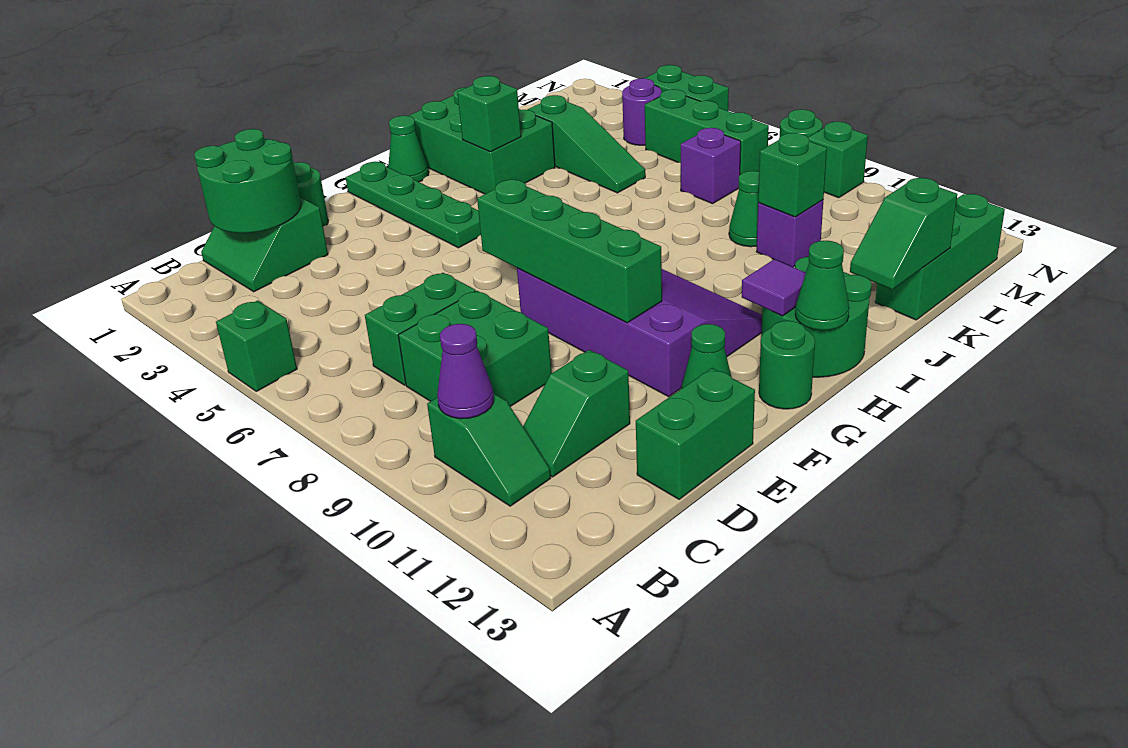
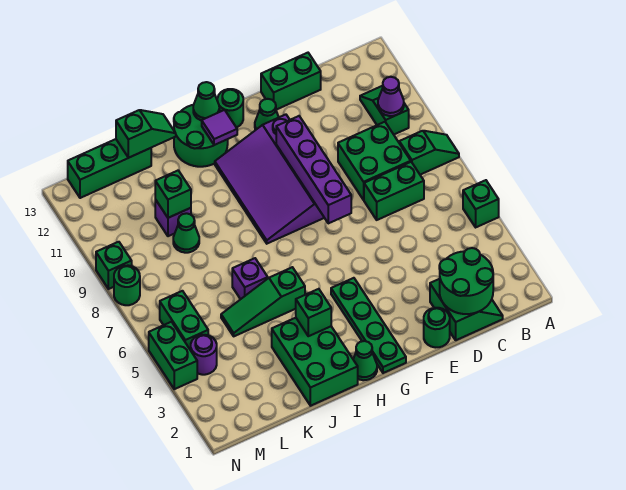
green 1x2 slope [523,350,630,477] -> green 1x2 slope moved to [399,131,459,175]
green 1x4 brick [477,180,662,323] -> purple 1x4 brick [276,116,351,223]
green 1x3 slope [527,95,645,193] -> green 1x3 slope turned to [221,267,305,336]
purple 1x1 brick [681,128,741,204] -> purple 1x1 brick moved to [232,258,268,299]
green 1x3 brick [645,89,769,174] -> green 1x2 brick [160,291,208,350]

